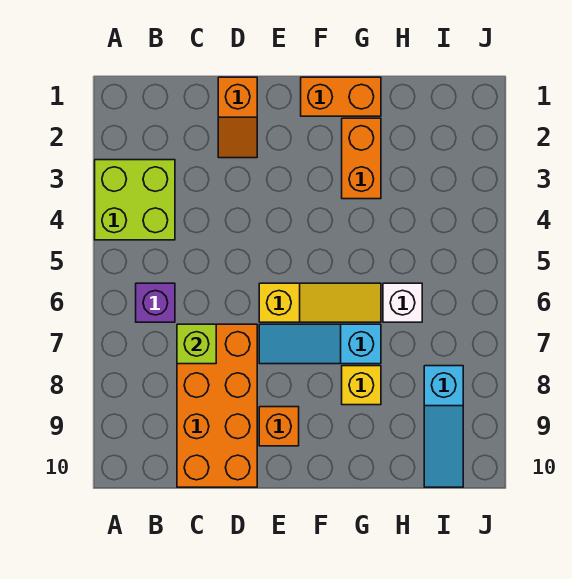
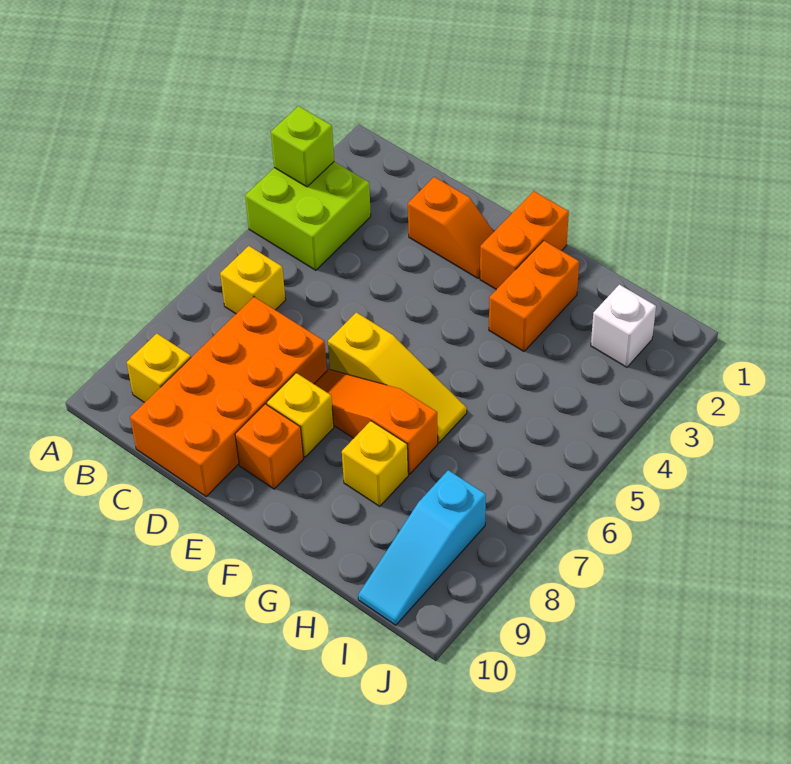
purple 1x1 brick [136,283,175,322] -> yellow 1x1 brick [220,246,286,314]
none -> yellow 1x1 brick [127,334,191,403]
lime 1x1 brick [177,324,216,364] -> lime 1x1 brick moved to [271,106,334,187]
orange 1x2 slope [218,77,257,158] -> orange 1x2 slope turned to [408,177,494,278]
cyan 1x3 slope [259,324,381,364] -> orange 1x3 slope [314,369,438,474]
none -> yellow 1x1 brick [267,373,334,457]
orange 1x2 brick [301,77,381,116] -> orange 1x2 brick turned to [480,191,569,290]
white 1x1 brick [383,283,422,322] -> white 1x1 brick moved to [591,285,656,367]

